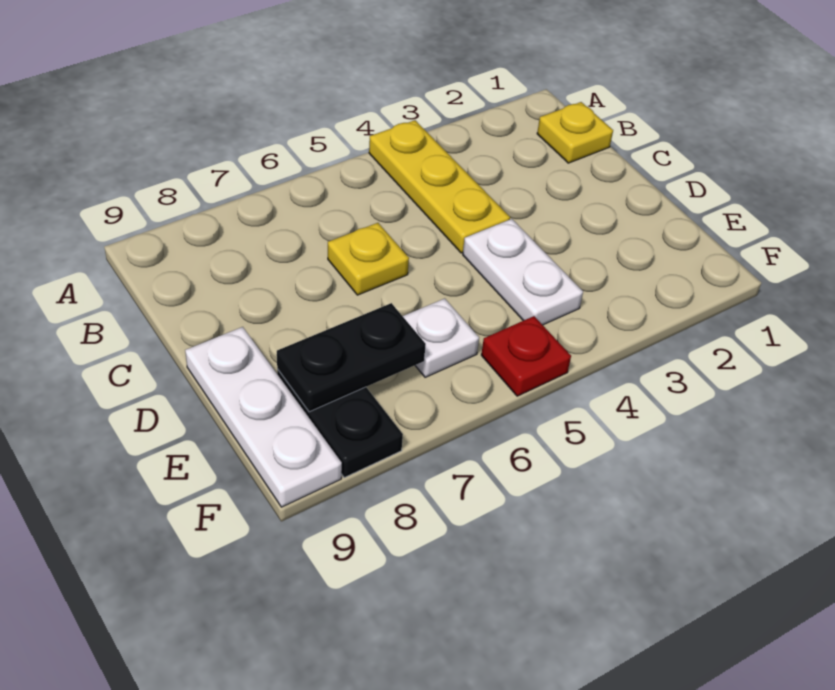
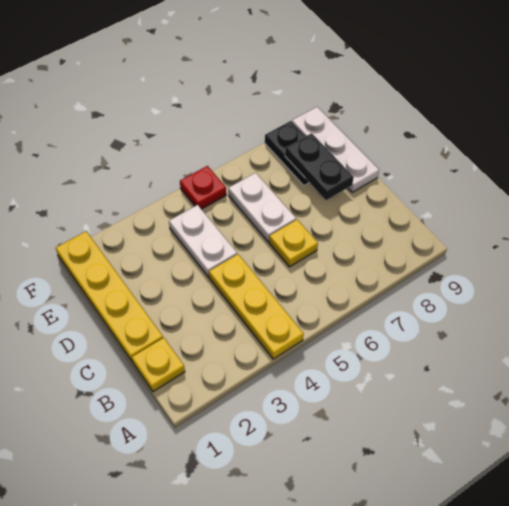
none -> yellow 1x4 plate [56,231,163,362]
white 1x1 plate [403,298,479,377] -> white 1x2 plate [228,173,296,242]
black 1x2 plate [277,303,426,412] -> black 1x2 plate turned to [285,133,354,200]

